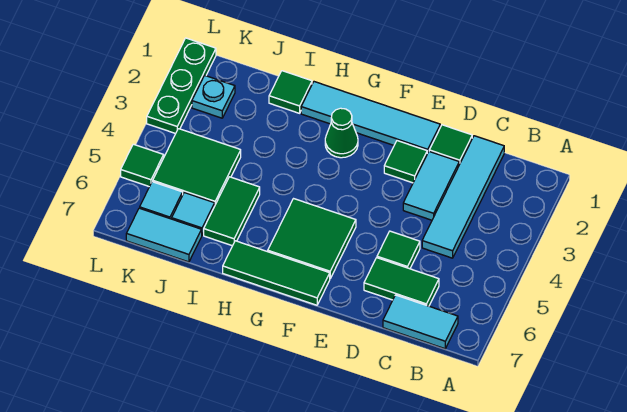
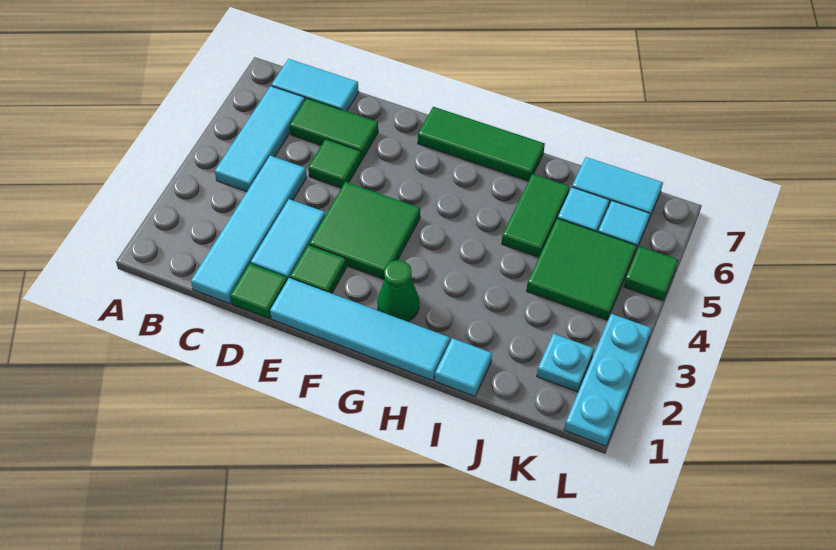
none -> cyan 1x3 tile [215,86,305,192]
green 2x2 tile [268,199,356,278] -> green 2x2 tile moved to [309,182,420,279]
green 1x1 tile [269,71,312,113] -> cyan 1x1 tile [435,338,492,397]
green 1x3 plate [147,38,216,134] -> cyan 1x3 plate [564,314,652,446]

